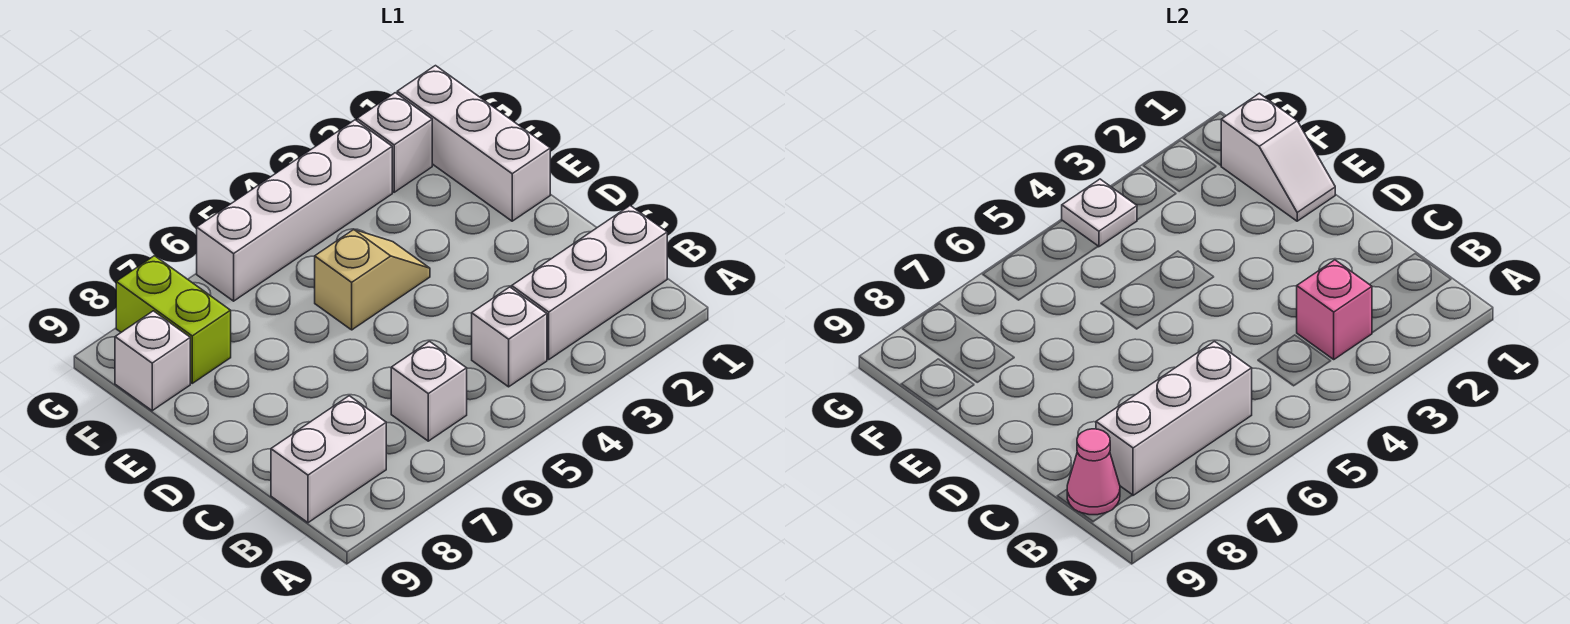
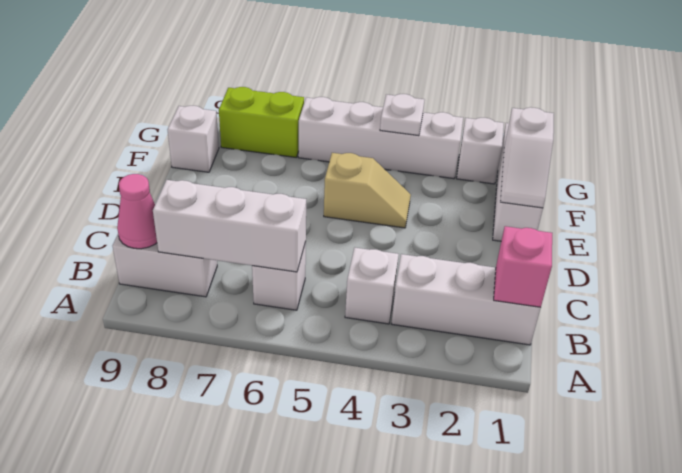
pink 1x1 brick [1297,260,1372,359] -> pink 1x1 brick moved to [494,226,552,308]
lime 1x2 brick [116,256,231,383] -> lime 1x2 brick turned to [219,87,304,157]

